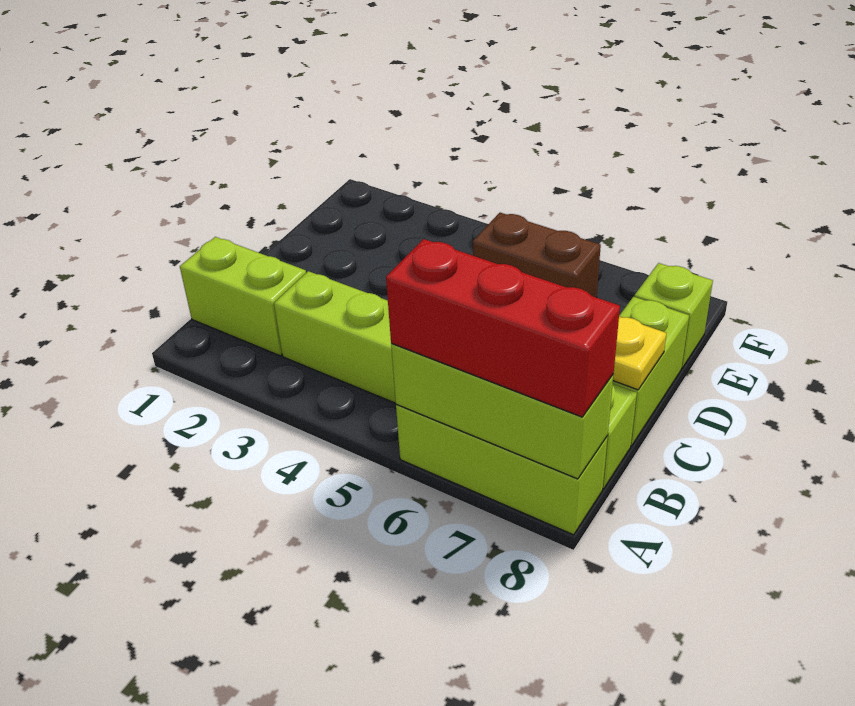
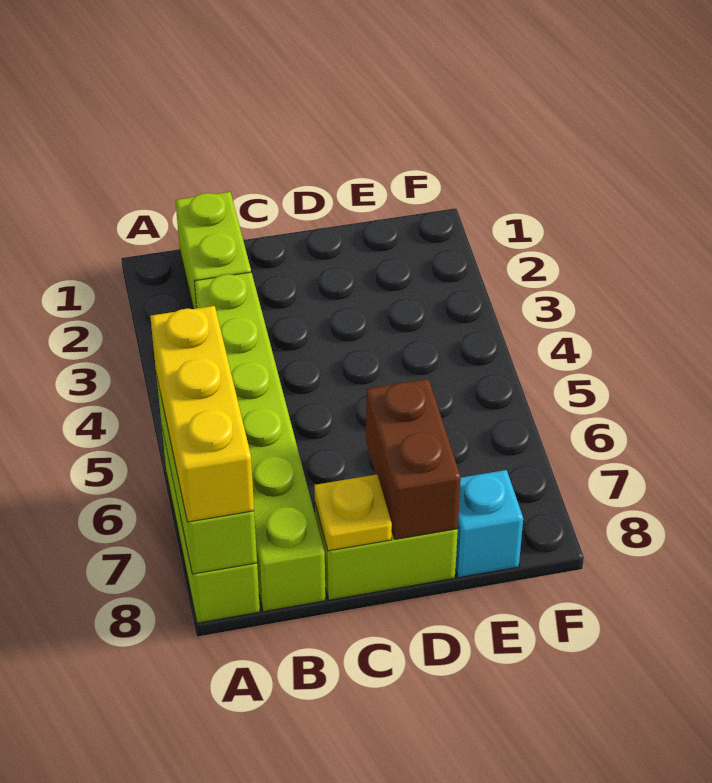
red 1x3 brick [386,239,620,417] -> yellow 1x3 brick [150,306,254,522]
brown 1x2 brick [473,213,601,297] -> brown 1x2 brick moved to [366,379,461,539]
lime 1x1 brick [634,263,713,368] -> cyan 1x1 brick [455,470,523,578]

